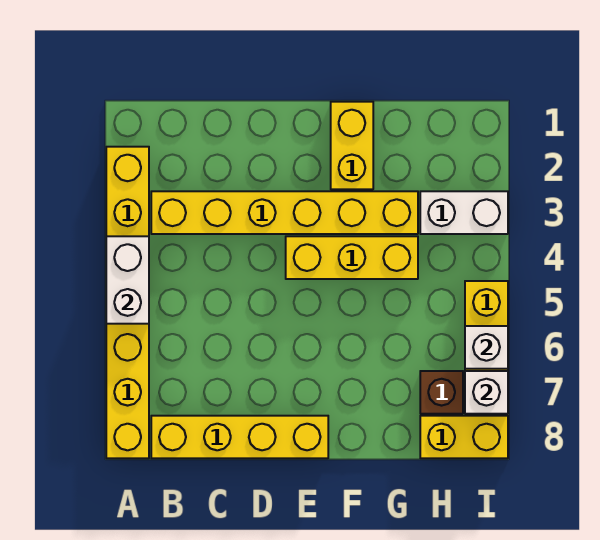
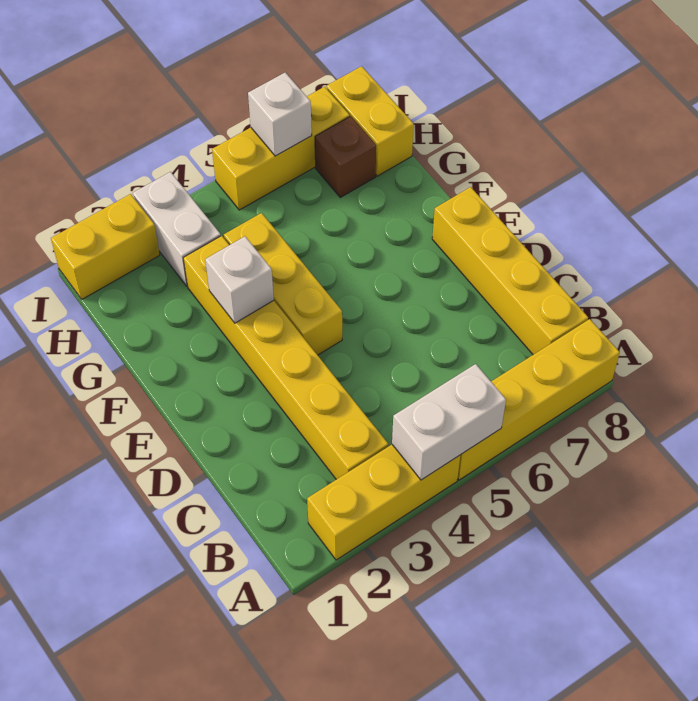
yellow 1x2 brick [331,102,373,189] -> yellow 1x2 brick moved to [51,194,160,299]
white 1x1 brick [465,371,508,414] -> white 1x1 brick moved to [205,237,274,323]

